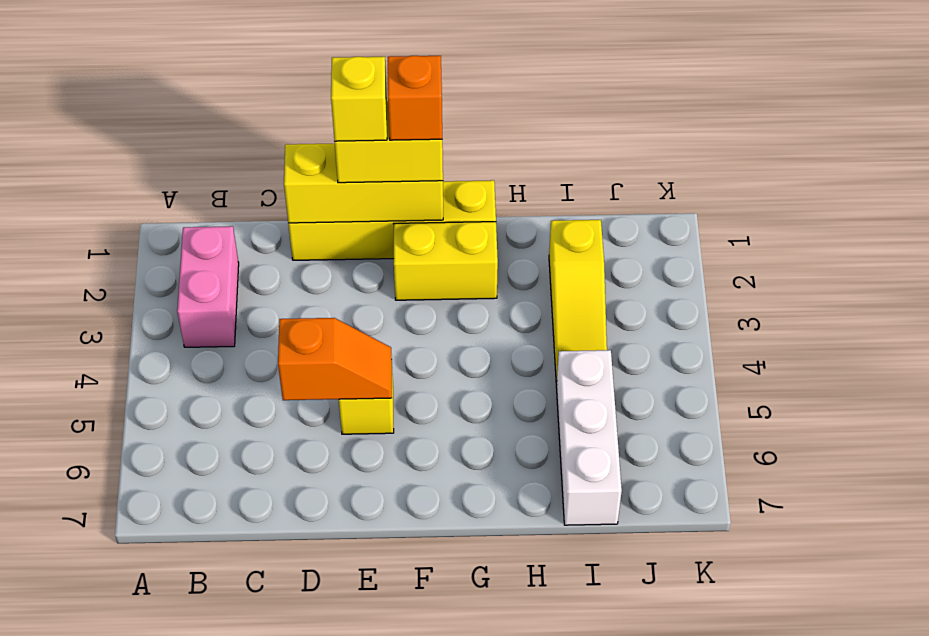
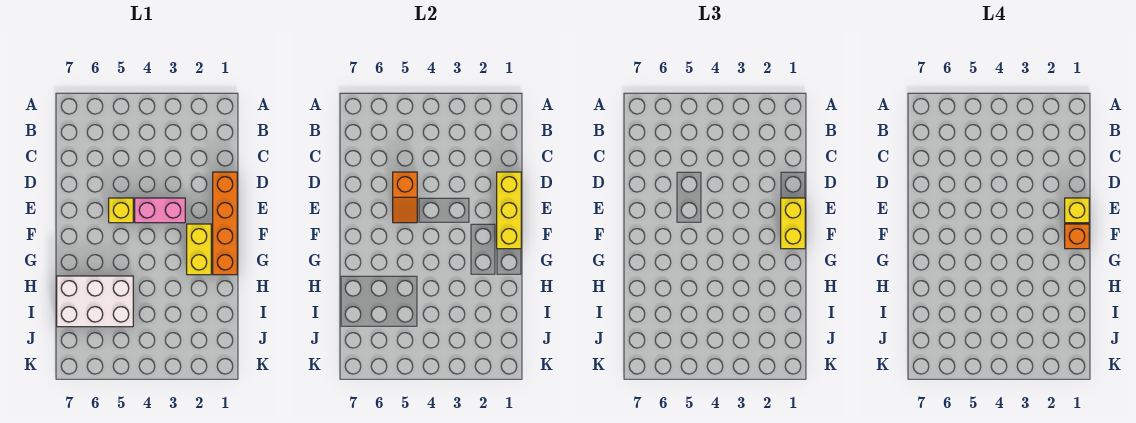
pink 1x2 brick [177,226,239,347] -> pink 1x2 brick moved to [135,198,185,223]
yellow 1x4 brick [288,180,496,260] -> orange 1x4 brick [213,172,237,275]
yellow 1x3 slope [549,220,607,384] -> none
white 1x3 brick [556,350,622,525] -> white 2x3 brick [57,276,133,327]

